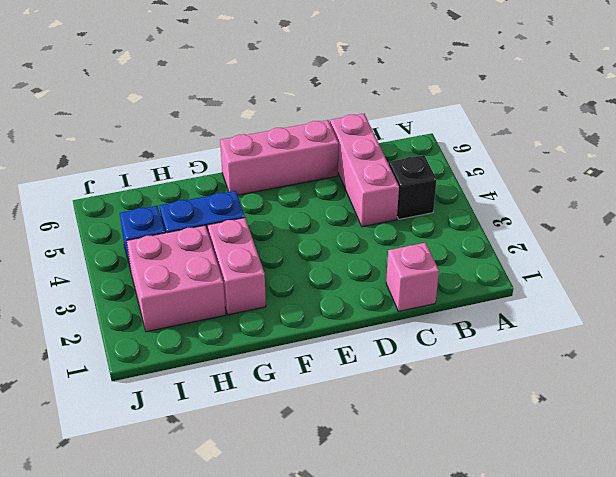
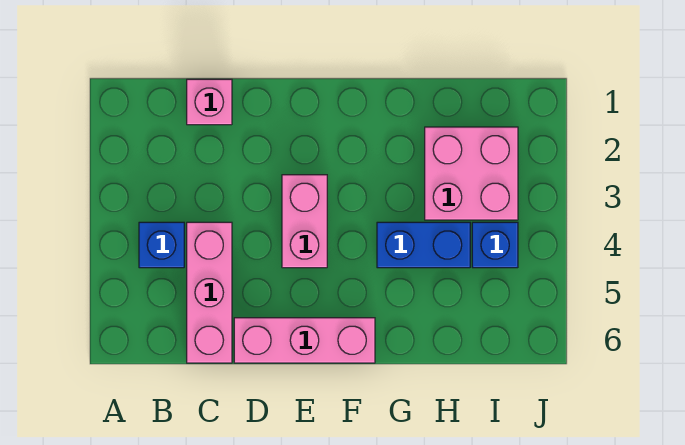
black 1x1 brick [389,155,437,219] -> blue 1x1 brick [139,222,184,268]
pink 1x2 brick [207,218,266,315] -> pink 1x2 brick moved to [282,175,327,268]

